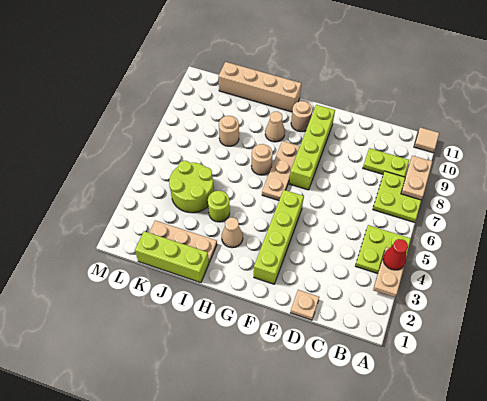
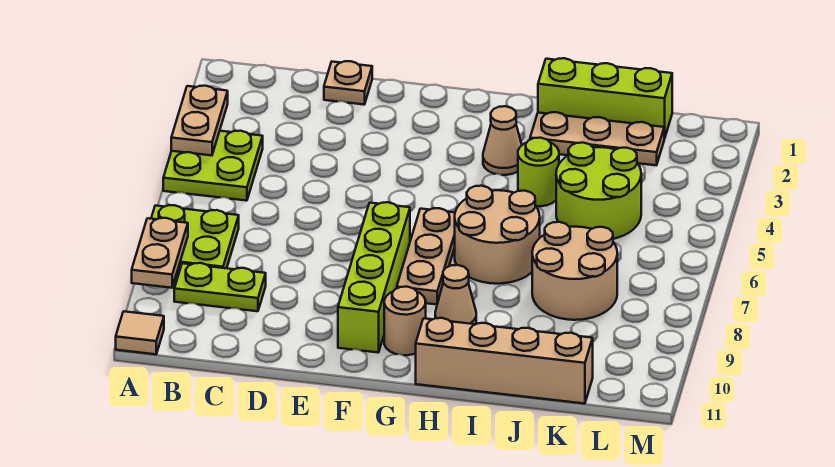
red 1x1 cone [383,239,408,270] -> none
lime 1x4 brick [254,190,304,284] -> none
tan 1x1 round brick [252,144,273,175] -> tan 2x2 round brick [455,186,540,284]
tan 1x1 round brick [219,116,239,146] -> tan 2x2 round brick [532,222,617,320]

